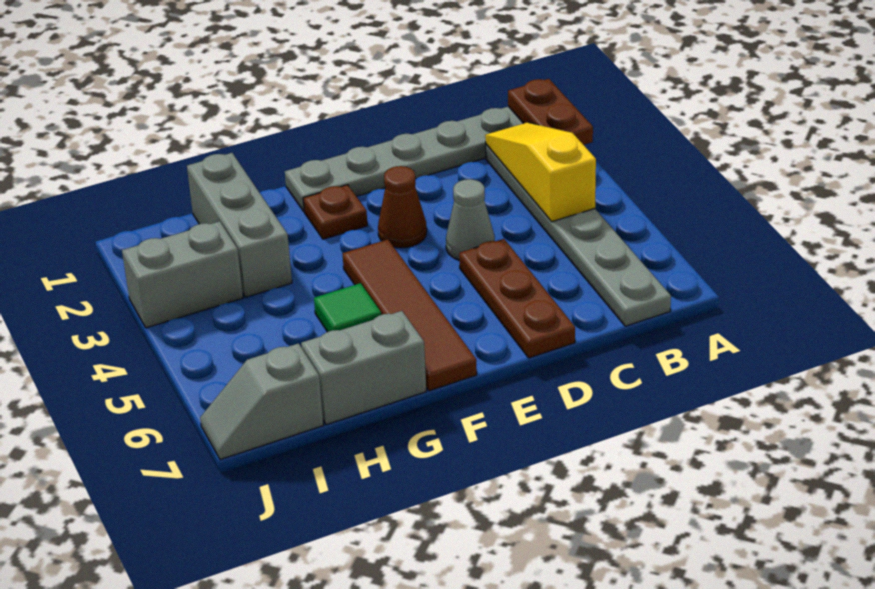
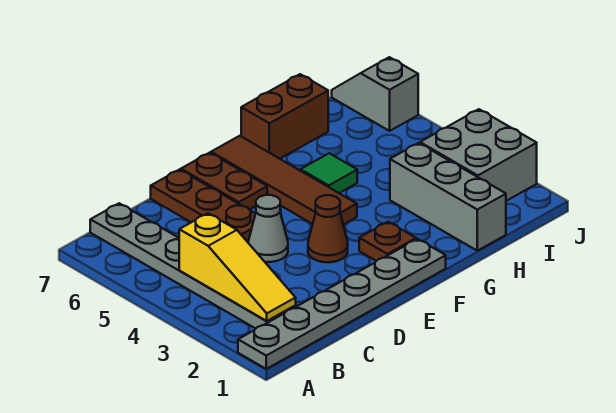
brown 1x2 plate [508,79,593,145] -> brown 1x2 plate moved to [181,153,267,210]
grey 1x2 brick [301,311,426,425] -> brown 1x2 brick [241,74,328,159]
grey 1x2 brick [122,221,243,328] -> grey 2x2 brick [420,109,537,201]
grey 1x2 slope [200,344,323,460] -> grey 1x2 slope turned to [332,57,418,131]

